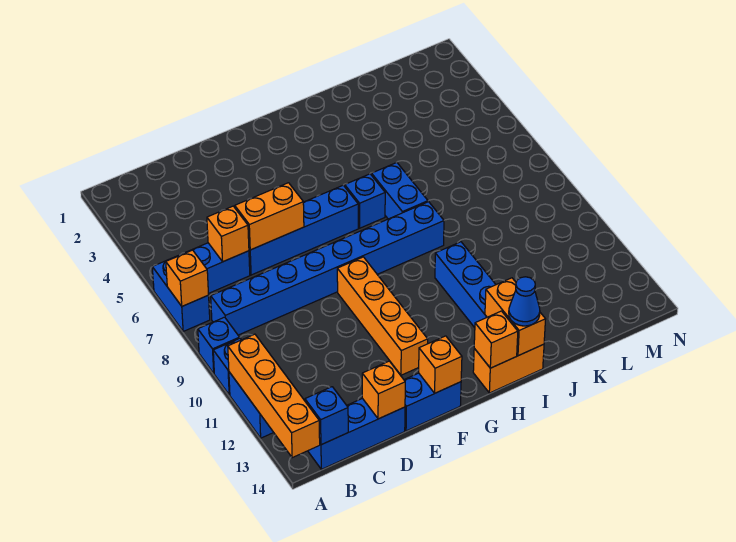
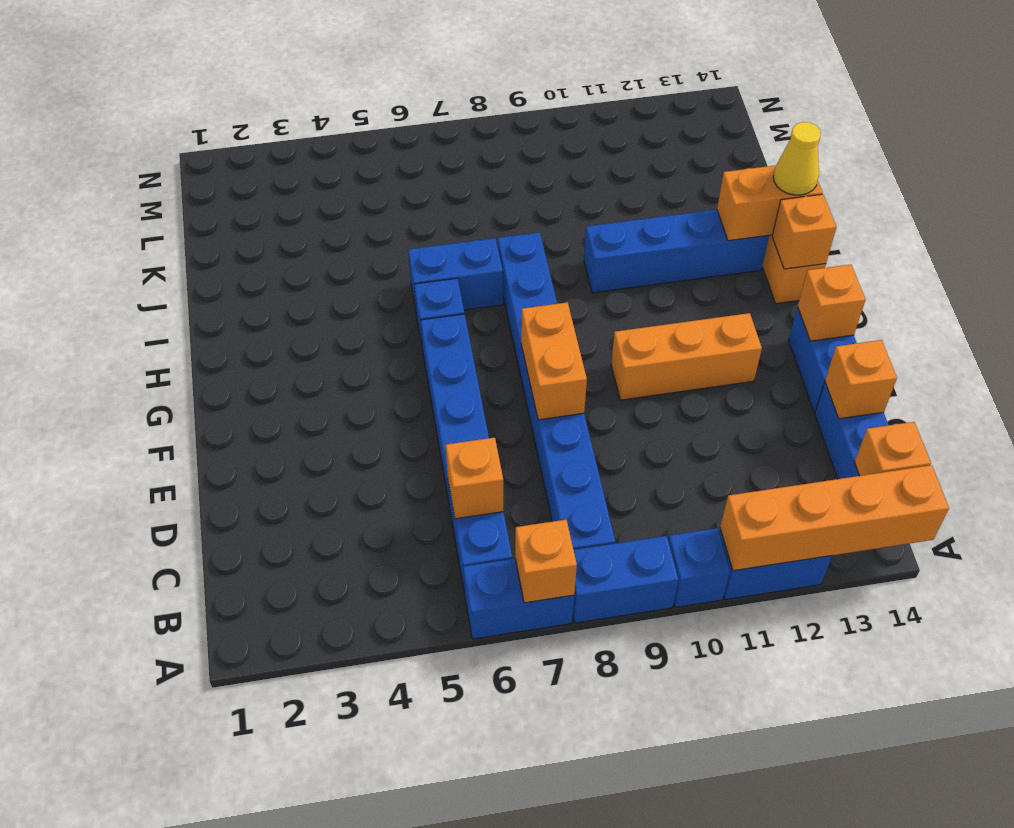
blue 1x1 brick [198,317,240,373] -> blue 1x2 brick [573,536,678,623]
blue 1x1 brick [305,387,348,445] -> orange 1x1 brick [855,422,931,476]
orange 1x2 brick [235,183,304,250] -> orange 1x2 brick moved to [521,302,587,420]
orange 1x4 brick [337,257,428,375] -> orange 1x3 brick [611,313,762,400]
blue 1x1 cone [509,277,540,326] -> yellow 1x1 cone [773,122,821,195]

